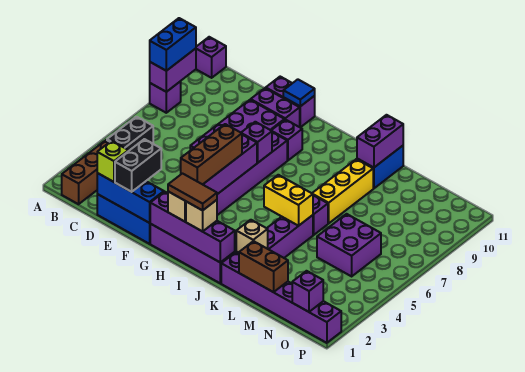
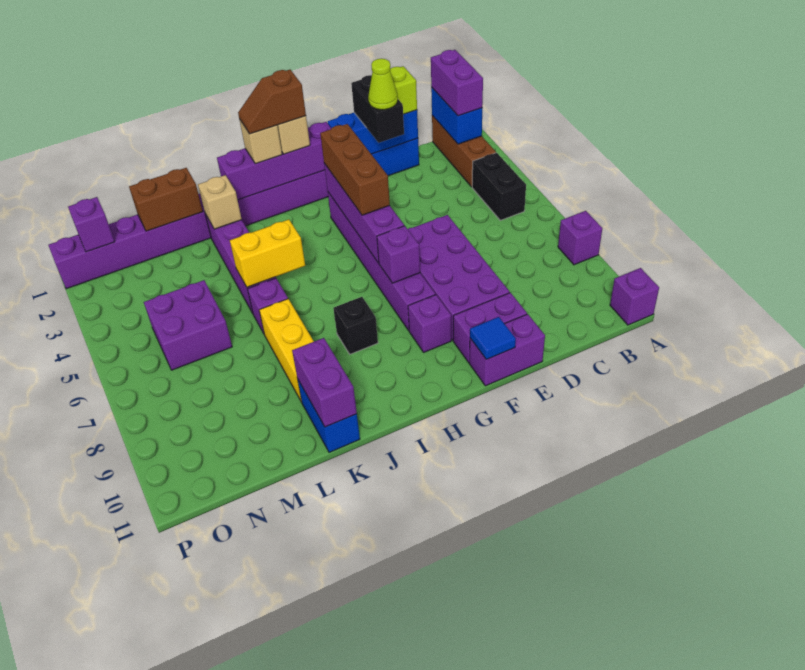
purple 1x2 brick [150,49,196,92] -> purple 1x2 brick moved to [431,50,483,116]
blue 1x2 brick [150,18,196,71] -> blue 1x2 brick moved to [431,87,482,144]
none -> lime 1x1 cone [368,59,398,110]
brown 1x2 tile [168,174,217,210] -> brown 1x2 slope [238,70,306,134]
none -> black 1x1 brick [333,297,378,354]

